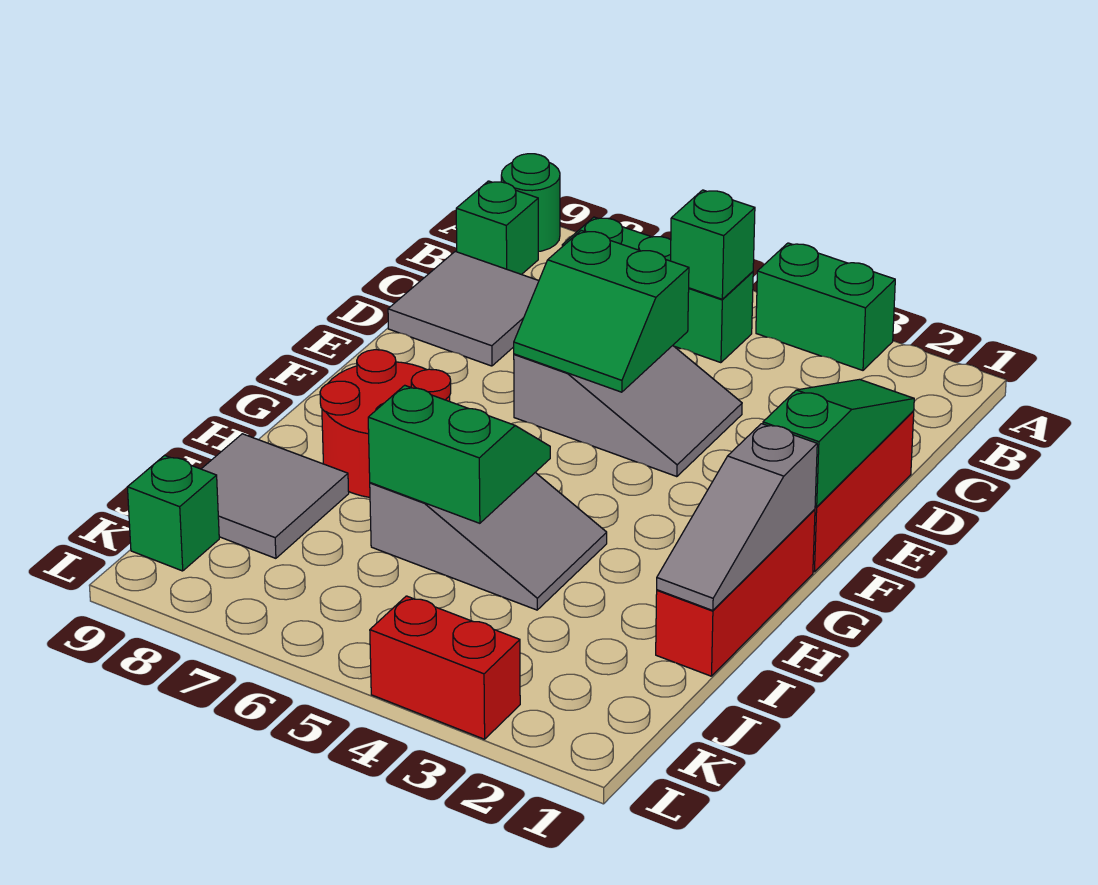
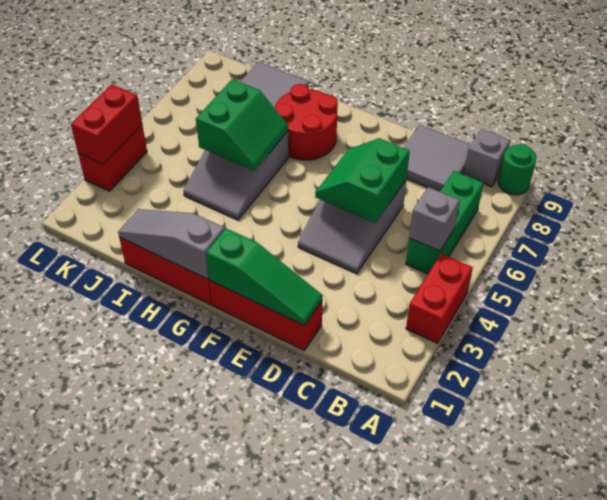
green 1x2 brick [756,243,895,370] -> red 1x2 brick [406,254,473,343]
green 1x1 brick [671,190,755,299] -> grey 1x1 brick [409,187,460,251]
green 1x1 brick [456,181,538,275] -> grey 1x1 brick [464,129,510,187]
green 1x1 brick [128,455,219,571] -> none
none -> red 1x2 brick [71,84,142,164]

